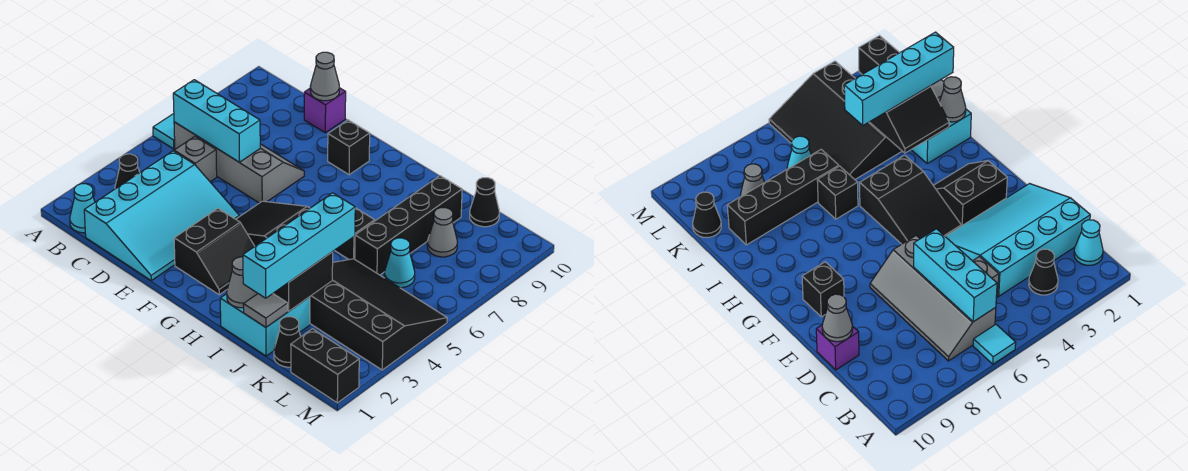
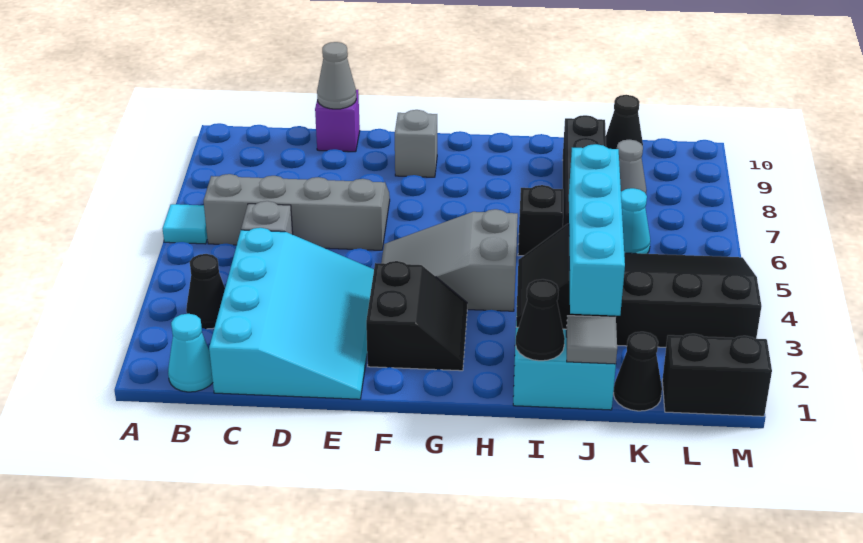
cyan 1x3 brick [173,80,260,162] -> none
black 2x3 slope [236,201,310,246] -> grey 2x3 slope [381,209,518,311]
black 1x1 brick [328,120,370,175] -> grey 1x1 brick [395,110,437,177]
grey 1x1 cone [227,257,257,308] -> black 1x1 cone [516,279,565,361]

